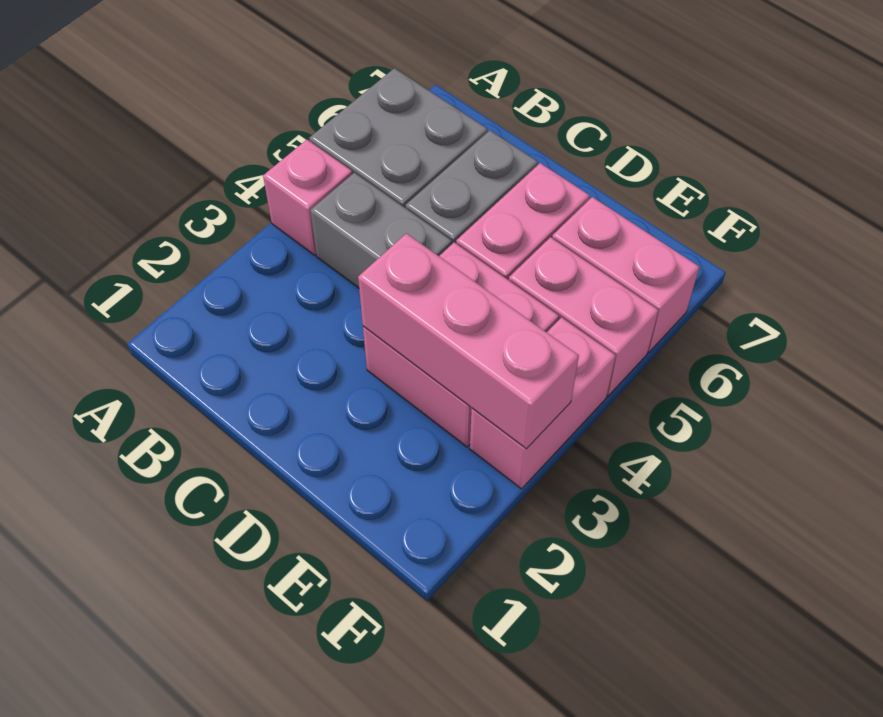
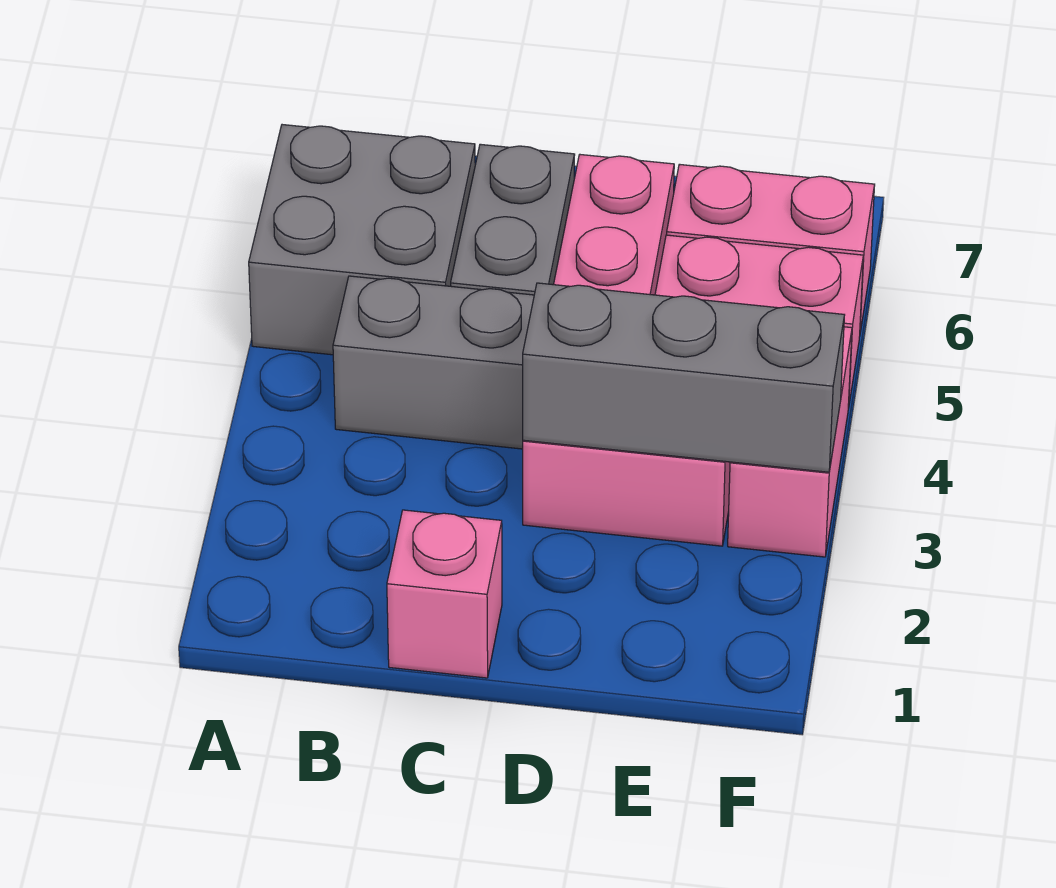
pink 1x1 brick [263,140,352,255] -> pink 1x1 brick moved to [387,510,502,678]
pink 1x3 brick [358,233,579,449] -> grey 1x3 brick [523,283,844,472]

